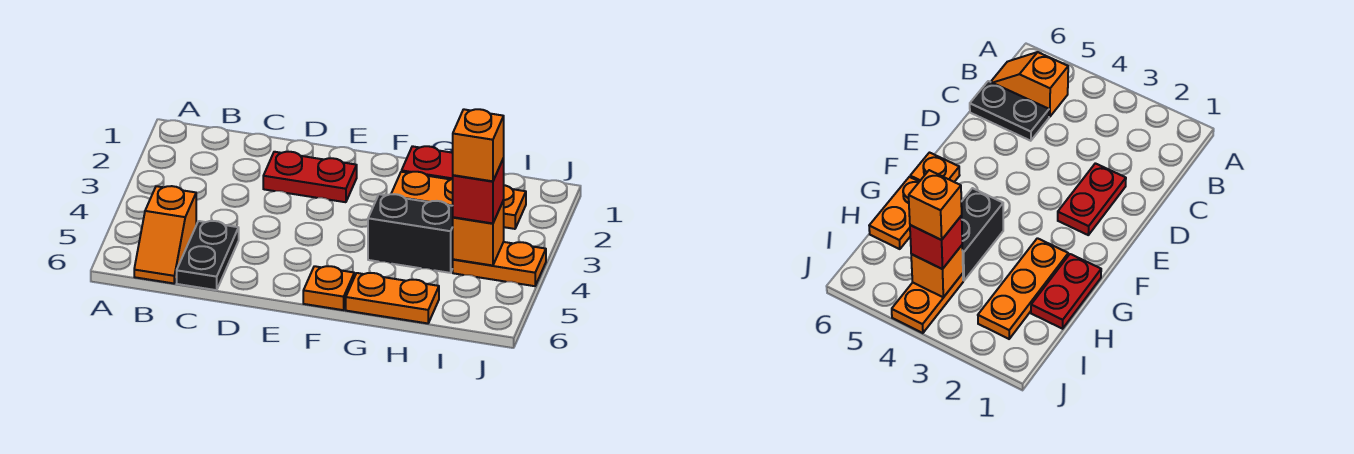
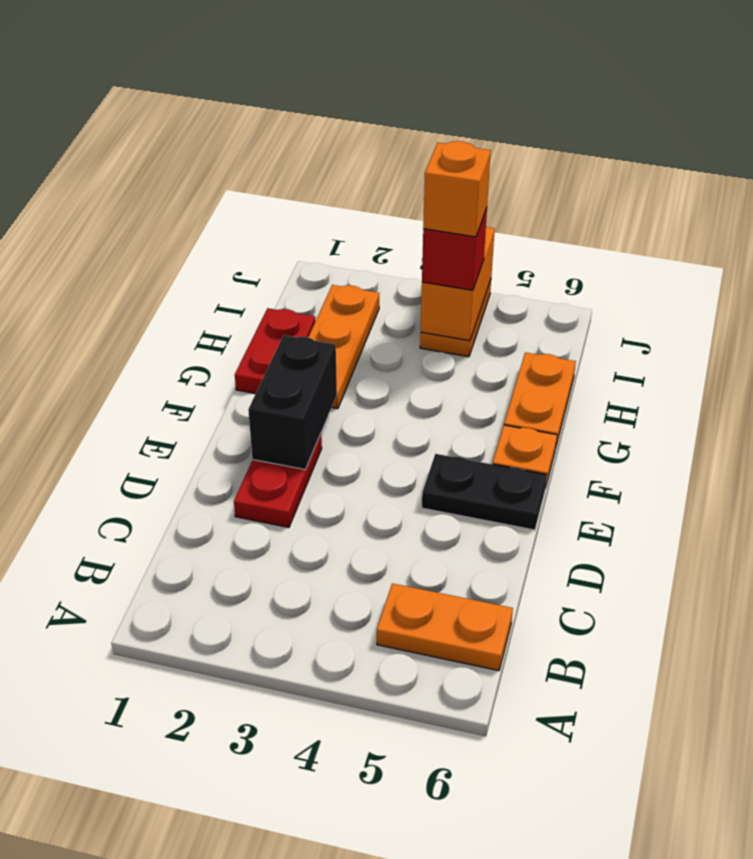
orange 1x2 slope [134,186,196,283] -> orange 1x2 plate [377,583,513,671]
black 1x2 plate [177,221,239,290] -> black 1x2 plate moved to [422,454,547,530]
black 1x2 brick [368,194,453,273] -> black 1x2 brick moved to [248,335,337,470]
orange 1x1 brick [453,200,504,266] -> orange 1x2 brick [421,227,495,341]

